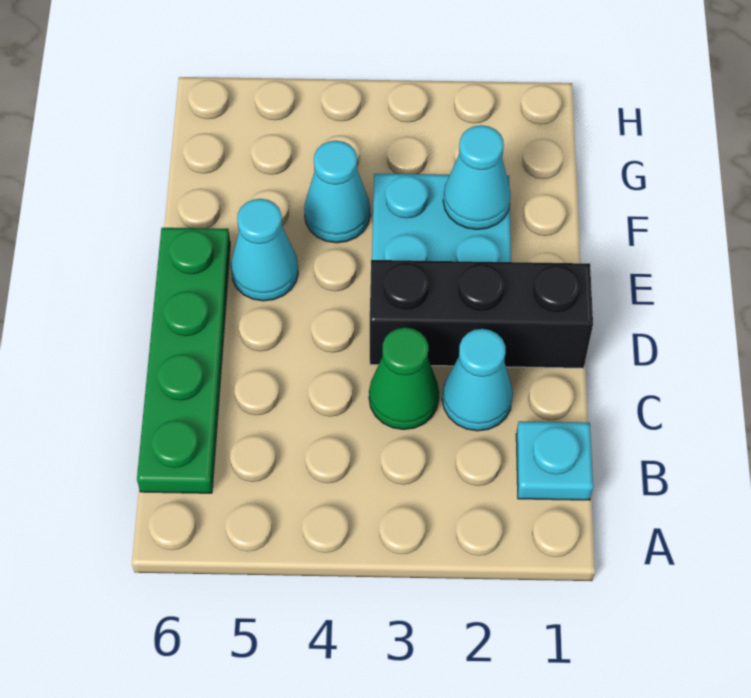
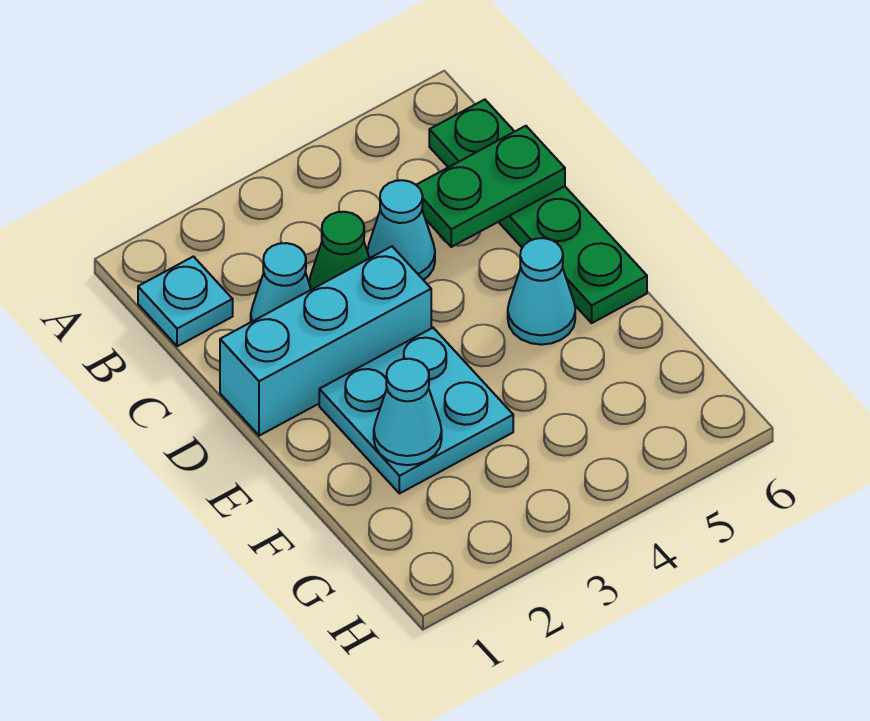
none -> green 1x2 plate [417,126,565,247]
black 1x3 brick [370,260,593,368] -> cyan 1x3 brick [220,247,431,436]
cyan 1x1 cone [304,141,370,243] -> cyan 1x1 cone moved to [367,180,435,280]

